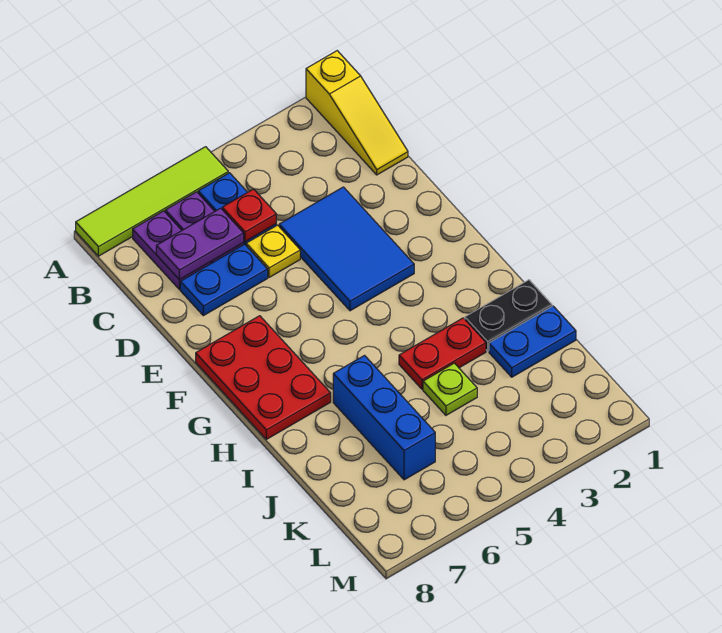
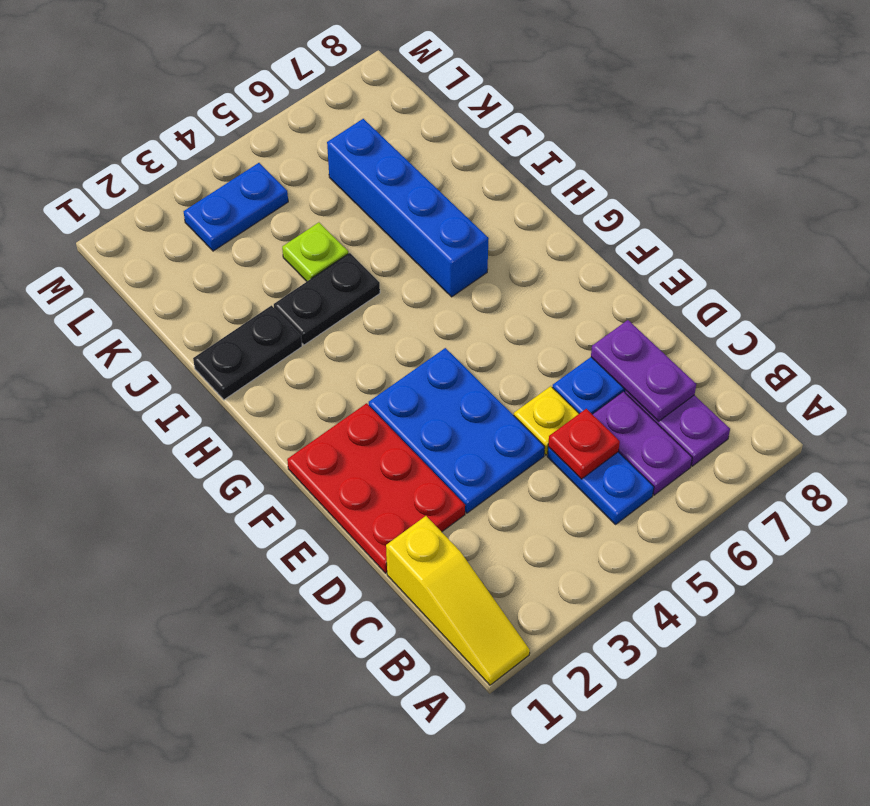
yellow 1x3 slope [306,51,408,175] -> yellow 1x3 slope turned to [386,516,530,685]
lime 1x4 tile [76,147,228,256] -> none
purple 1x2 plate [156,208,244,280] -> purple 1x2 plate turned to [591,320,696,421]
blue 2x3 tile [279,187,414,311] -> blue 2x3 plate [369,348,545,513]
red 2x3 plate [196,316,331,439] -> red 2x3 plate moved to [287,403,465,573]
red 1x2 plate [399,318,486,389] -> black 1x2 plate [274,253,380,345]
blue 1x3 brick [333,356,435,480] -> blue 1x4 brick [327,119,489,297]
blue 1x2 plate [489,306,576,377] -> blue 1x2 plate moved to [184,163,288,251]

